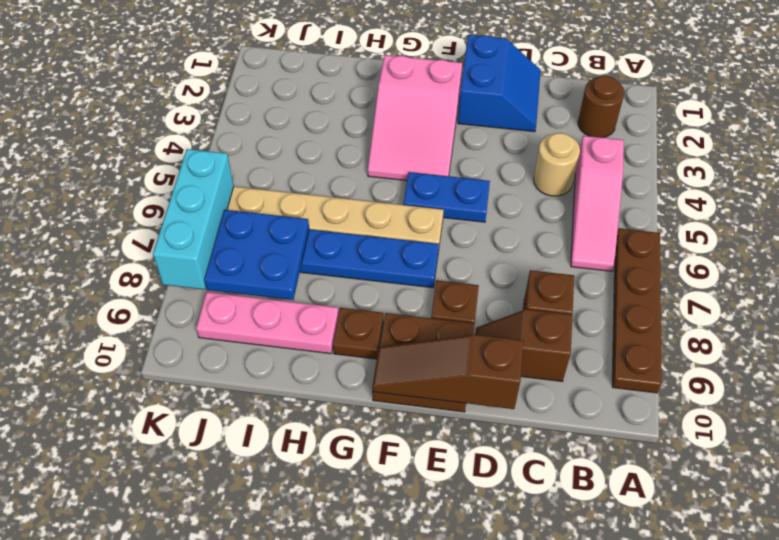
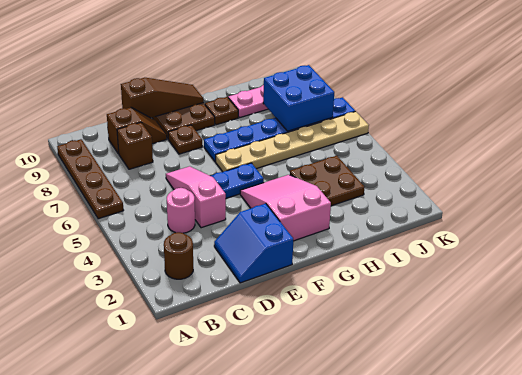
pink 1x3 slope [571,136,624,271] -> pink 1x3 slope moved to [166,166,226,228]
tan 1x1 round brick [534,133,580,196] -> pink 1x1 round brick [167,188,195,233]
none -> brown 2x2 plate [290,156,365,206]
blue 2x2 plate [204,210,309,300] -> blue 2x2 brick [263,65,334,131]
cyan 1x3 brick [153,149,234,289] -> none

